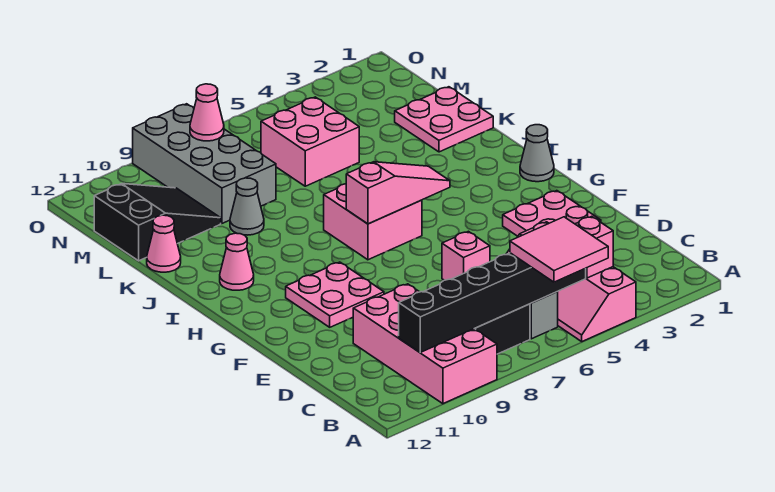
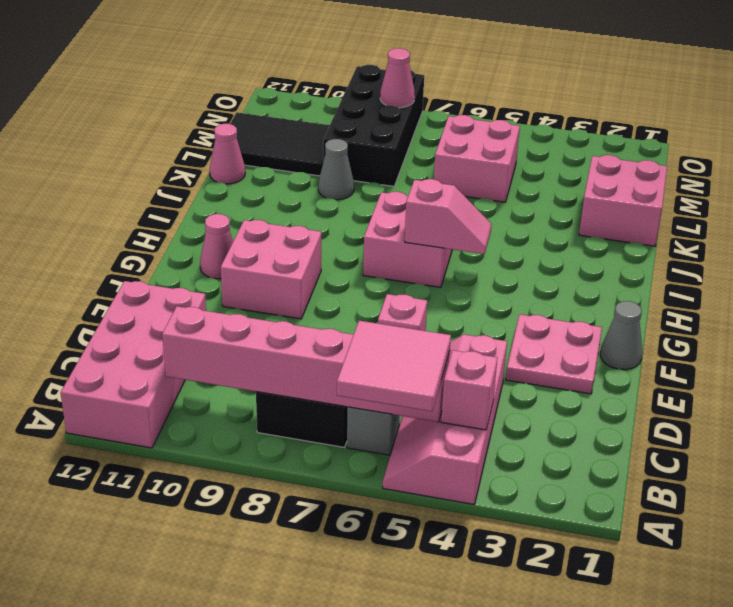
pink 2x4 brick [353,284,497,404] -> pink 2x4 brick moved to [60,281,206,448]
black 1x6 brick [399,253,586,352] -> pink 1x6 brick [162,306,450,422]
pink 2x2 plate [286,262,384,327] -> pink 2x2 brick [221,220,321,319]
grey 1x1 cone [520,125,554,182] -> grey 1x1 cone moved to [600,301,643,370]
pink 1x3 slope [346,162,450,224] -> pink 1x2 slope [405,179,492,254]
pink 1x1 cone [220,233,254,290] -> pink 1x1 cone moved to [200,214,233,279]
pink 2x2 plate [395,87,493,152] -> pink 2x2 brick [579,155,667,246]
grey 2x4 brick [133,104,276,224] -> black 2x4 brick [323,65,424,186]
black 2x3 slope [94,184,221,261] -> black 2x3 tile [230,112,330,176]

